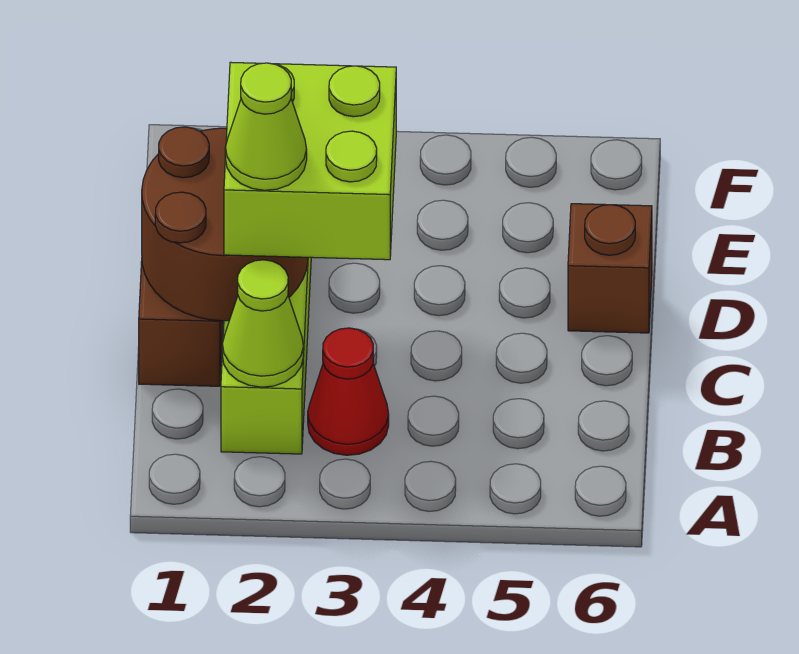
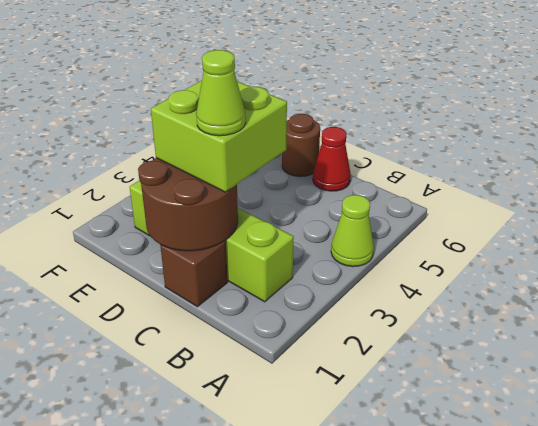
lime 1x1 cone [222,260,303,387] -> lime 1x1 cone moved to [331,195,374,267]
red 1x1 cone [308,328,389,455] -> red 1x1 cone moved to [313,127,351,191]
brown 1x1 brick [568,204,652,333] -> brown 1x1 round brick [282,114,320,177]

